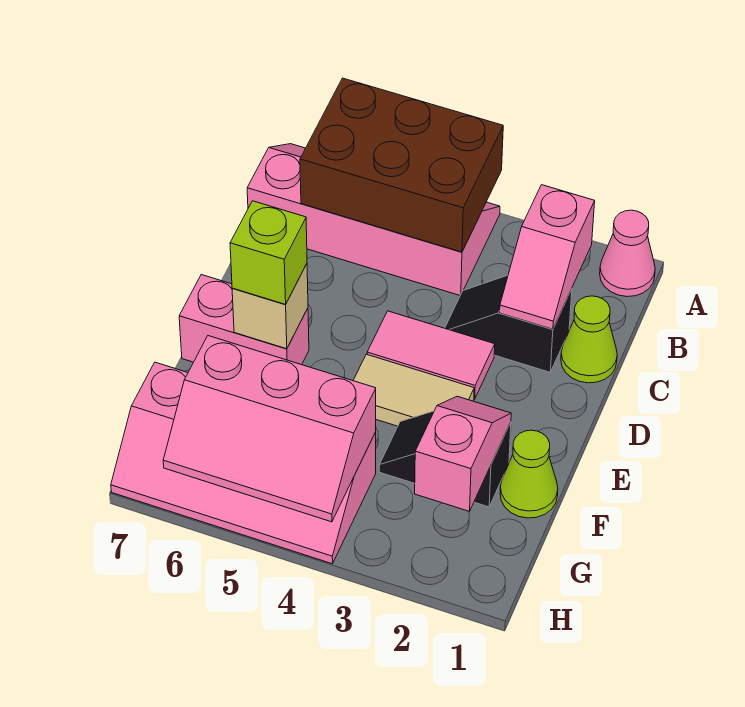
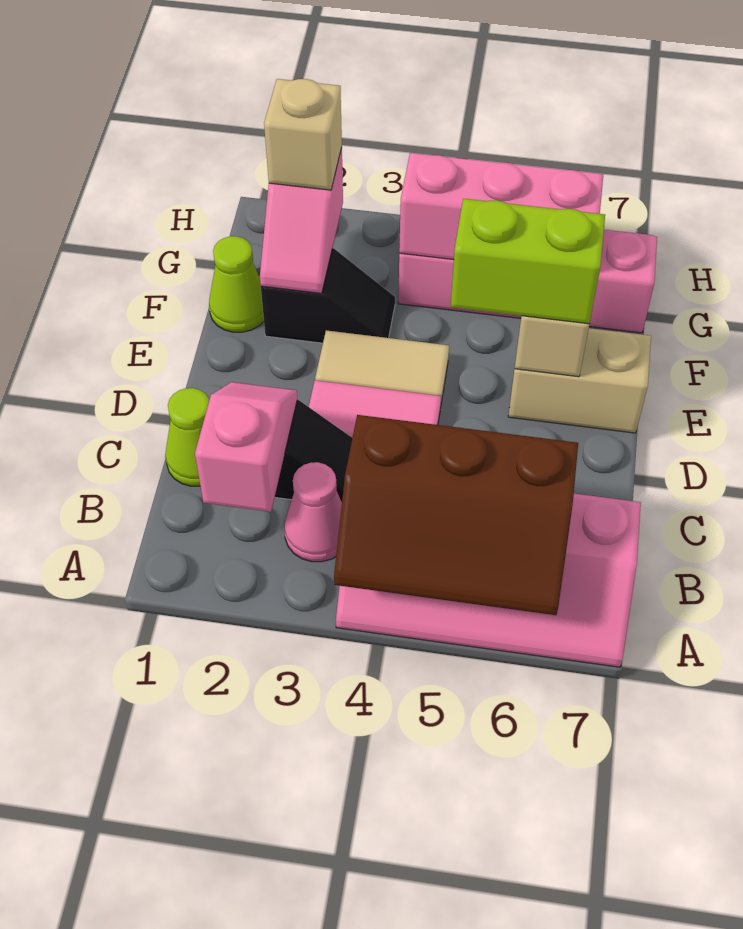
pink 1x1 cone [600,210,655,297] -> pink 1x1 cone moved to [285,462,342,562]
brown 2x3 brick [300,78,503,252] -> brown 2x3 slope [334,415,578,615]
pink 1x2 brick [179,275,309,365] -> tan 1x2 brick [508,328,651,433]
lime 1x1 brick [230,201,307,304] -> lime 1x2 brick [451,199,605,324]
none -> tan 1x1 brick [264,79,342,190]

